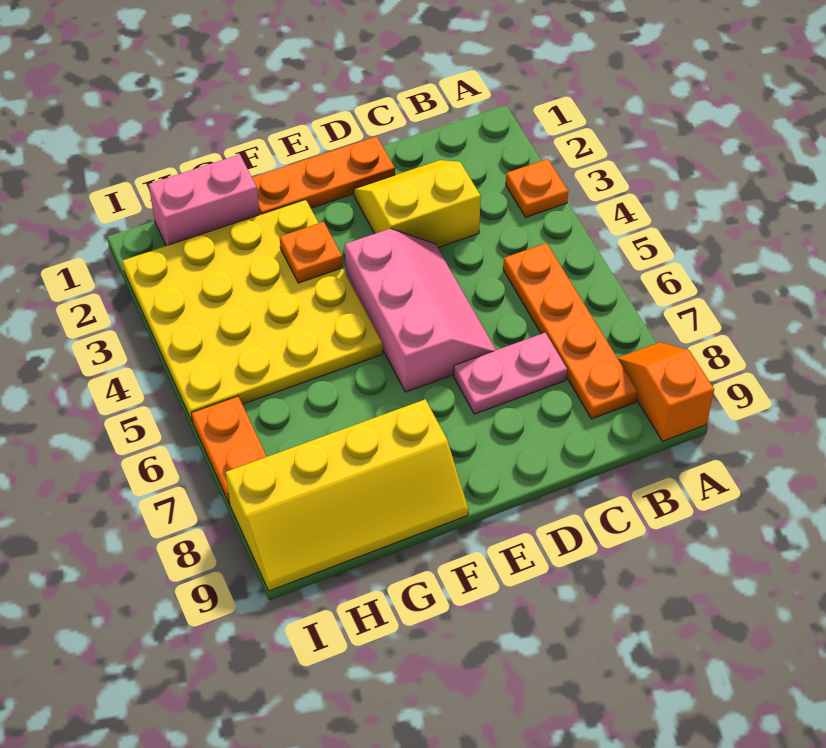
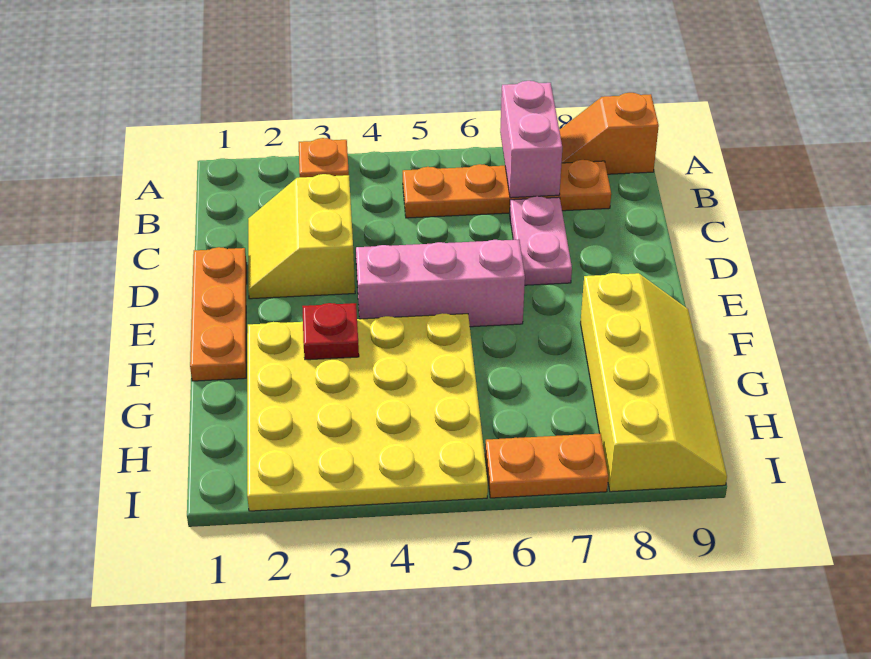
orange 1x1 plate [280,222,343,283] -> red 1x1 plate [302,303,359,360]
pink 1x2 brick [149,154,260,246] -> pink 1x2 brick moved to [500,81,562,198]

